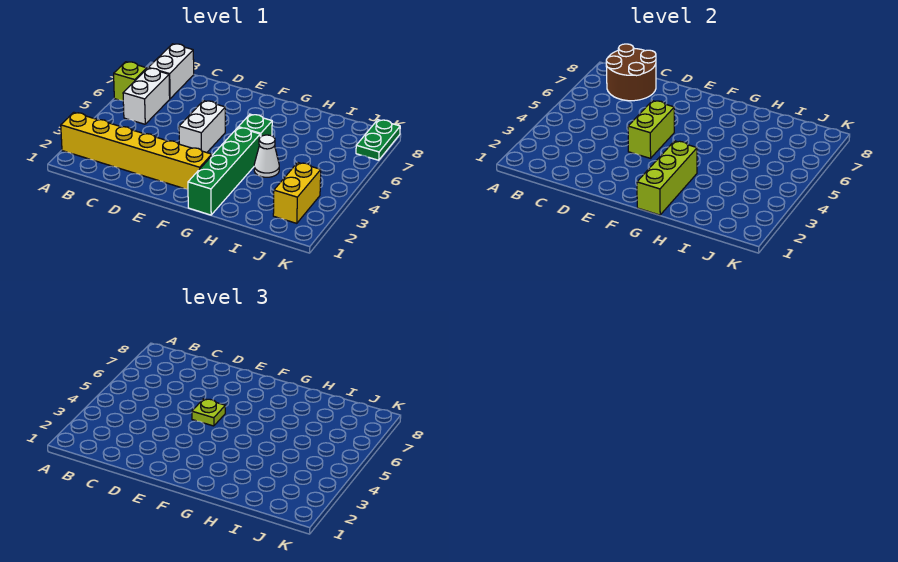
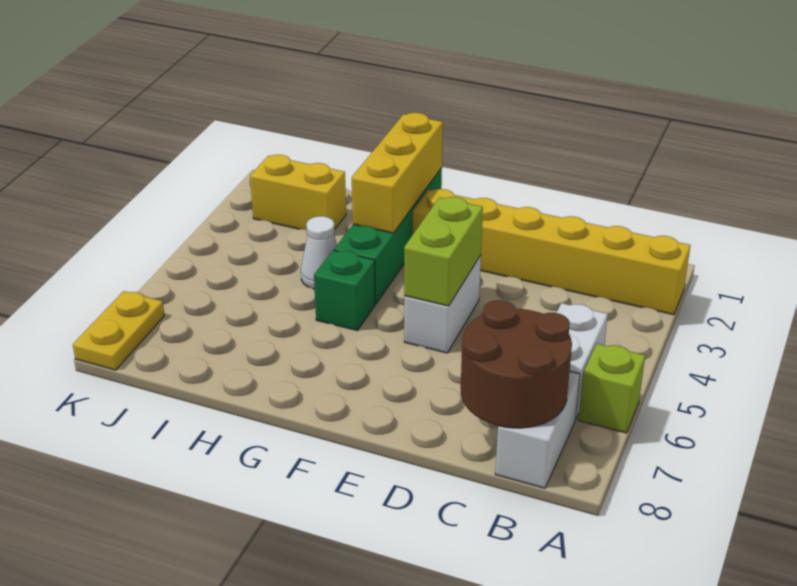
lime 1x1 plate [192,399,225,426] -> none
lime 1x3 brick [637,141,697,215] -> yellow 1x3 brick [352,113,443,233]
yellow 1x2 brick [273,162,321,223] -> yellow 1x2 brick turned to [250,155,346,230]
green 1x2 plate [356,120,400,160] -> yellow 1x2 plate [73,291,164,370]

